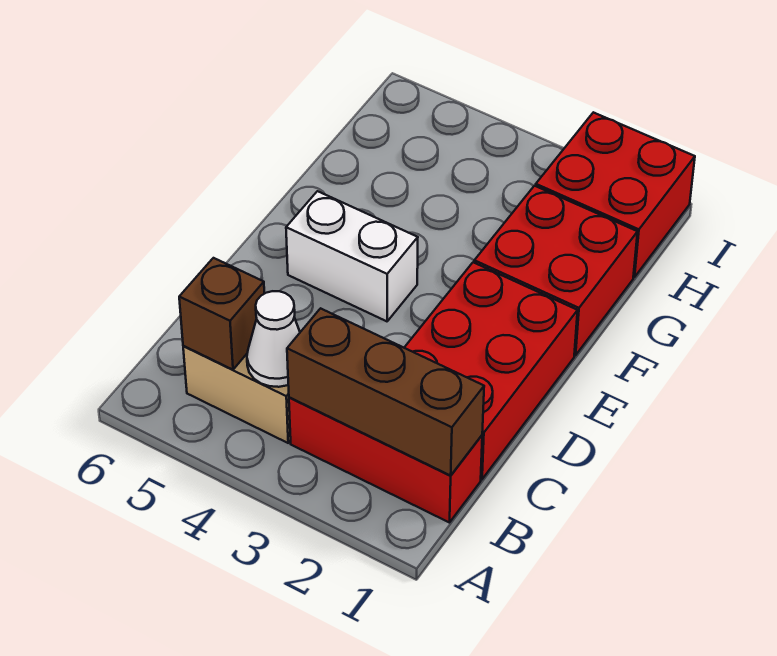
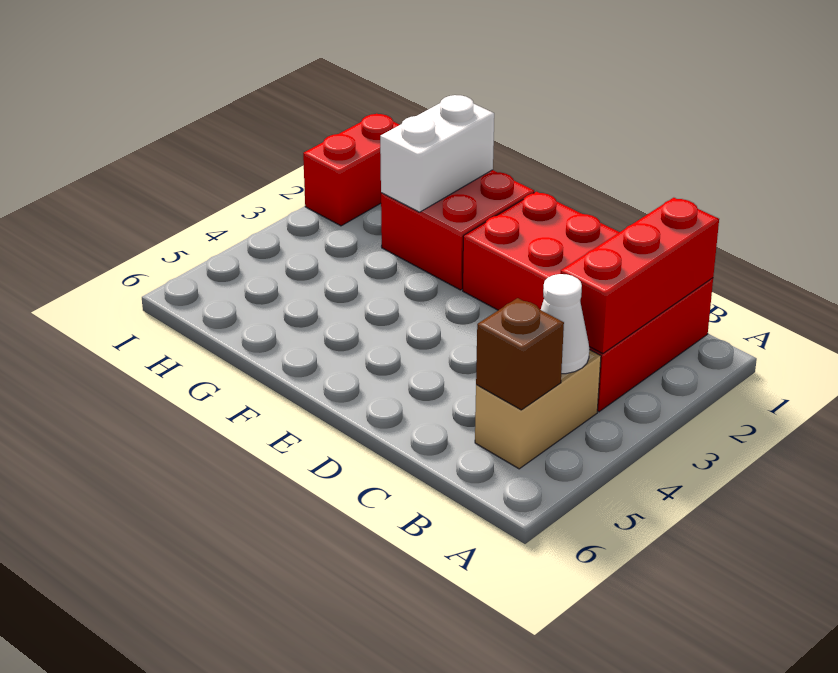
brown 1x3 brick [287,308,484,475] -> red 1x3 brick [560,198,719,354]
white 1x2 brick [286,191,418,321] -> white 1x2 brick moved to [380,95,494,212]
red 2x2 brick [536,112,695,277] -> red 1x2 brick [303,114,399,226]

